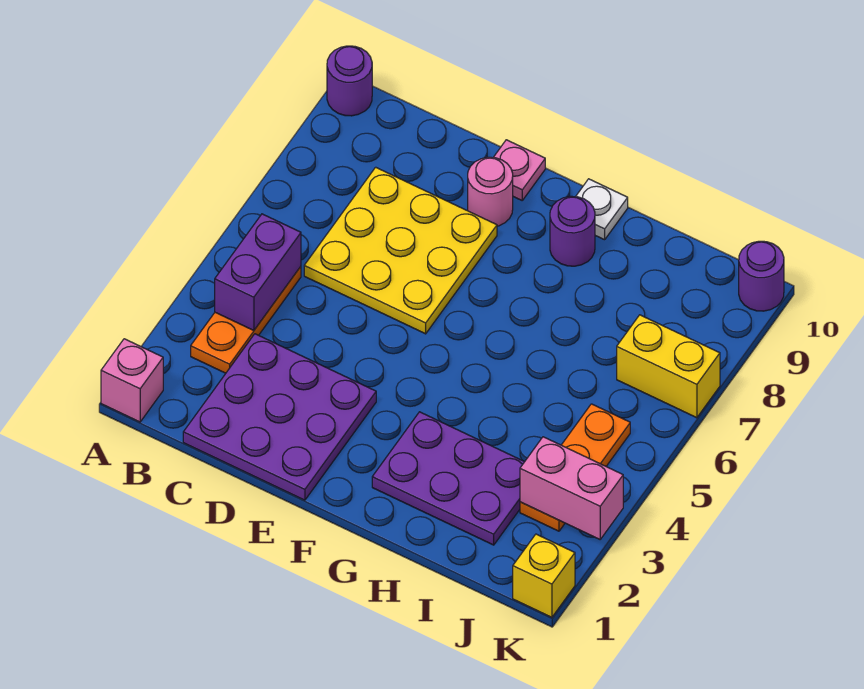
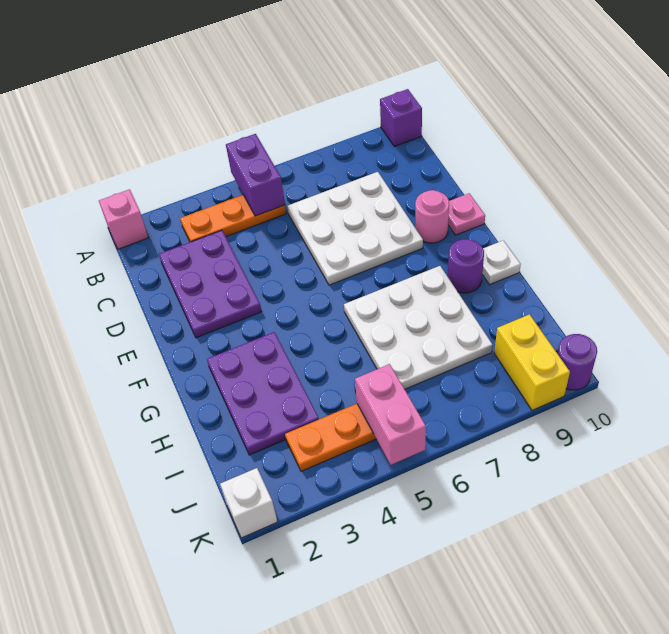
purple 1x1 round brick [327,46,372,116] -> purple 1x1 brick [380,89,422,146]
purple 1x2 brick [215,214,301,331] -> purple 1x2 brick turned to [226,134,285,216]
purple 3x3 plate [183,334,376,500] -> purple 2x3 plate [159,230,262,338]
yellow 3x3 plate [304,167,497,334] -> white 3x3 plate [287,172,423,285]
none -> white 3x3 plate [344,266,493,389]
pink 1x2 brick [520,437,623,539] -> pink 1x2 brick moved to [355,364,426,465]
yellow 1x2 brick [617,315,720,418] -> yellow 1x2 brick moved to [494,314,570,410]
yellow 1x1 brick [513,534,575,617] -> white 1x1 brick [220,468,277,538]

